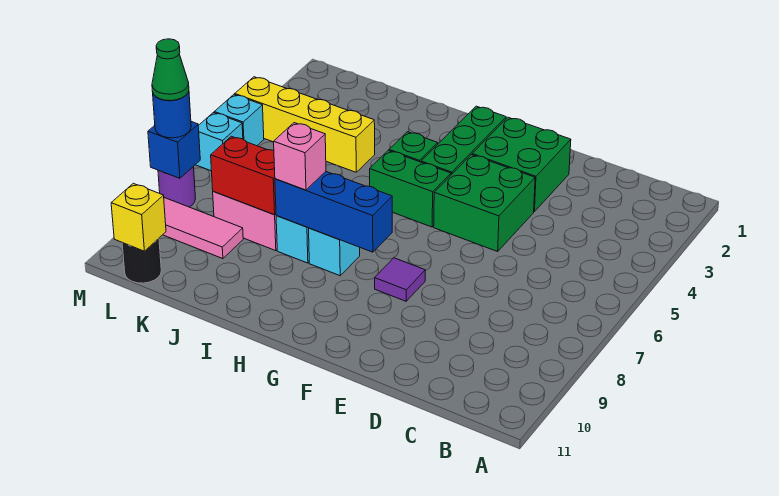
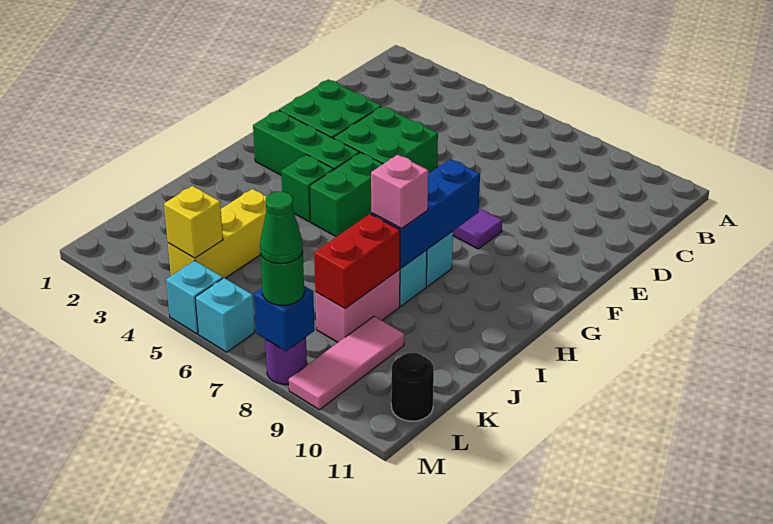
yellow 1x4 brick [235,77,375,172] -> yellow 1x3 brick [168,189,267,278]
yellow 1x1 brick [111,183,166,251] -> yellow 1x1 brick moved to [164,186,223,258]
blue 1x1 round brick [153,91,191,138] -> green 1x1 round brick [260,252,304,305]

